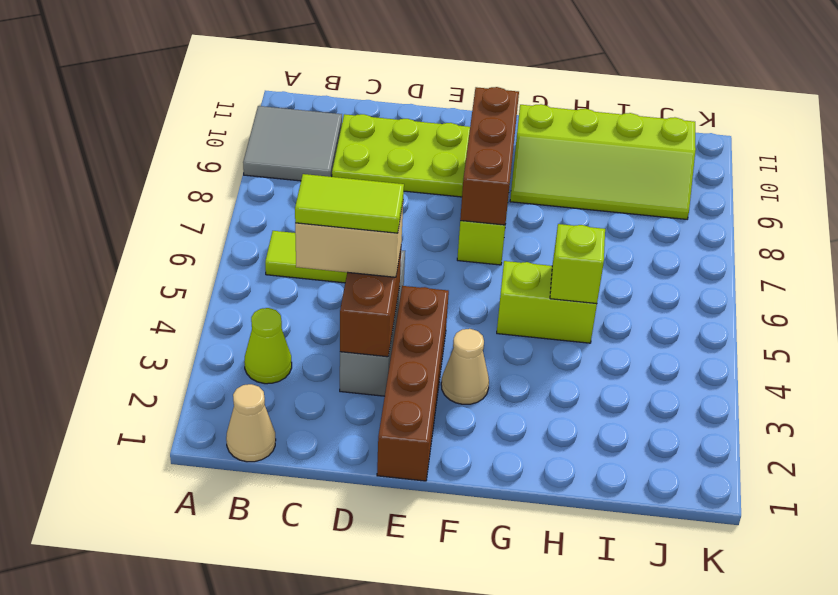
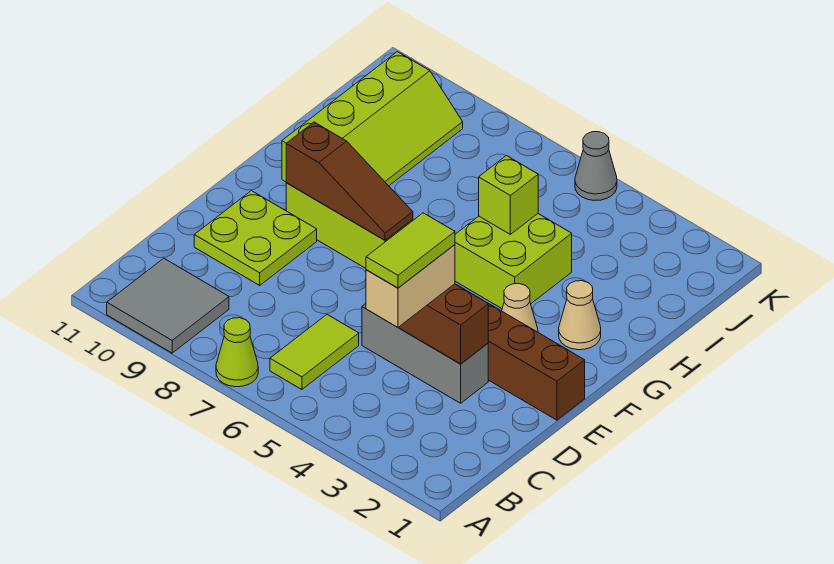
tan 1x1 cone [226,384,276,462] -> tan 1x1 cone moved to [559,281,601,350]
lime 1x1 cone [244,308,292,384] -> lime 1x1 cone moved to [216,318,258,387]
lime 2x3 plate [332,114,470,197] -> lime 2x2 plate [194,191,317,285]
brown 1x3 brick [460,87,519,225] -> brown 1x3 slope [286,122,413,240]
lime 1x2 brick [497,261,597,343] -> lime 2x2 brick [455,214,572,308]
none -> grey 1x1 cone [575,132,617,200]

